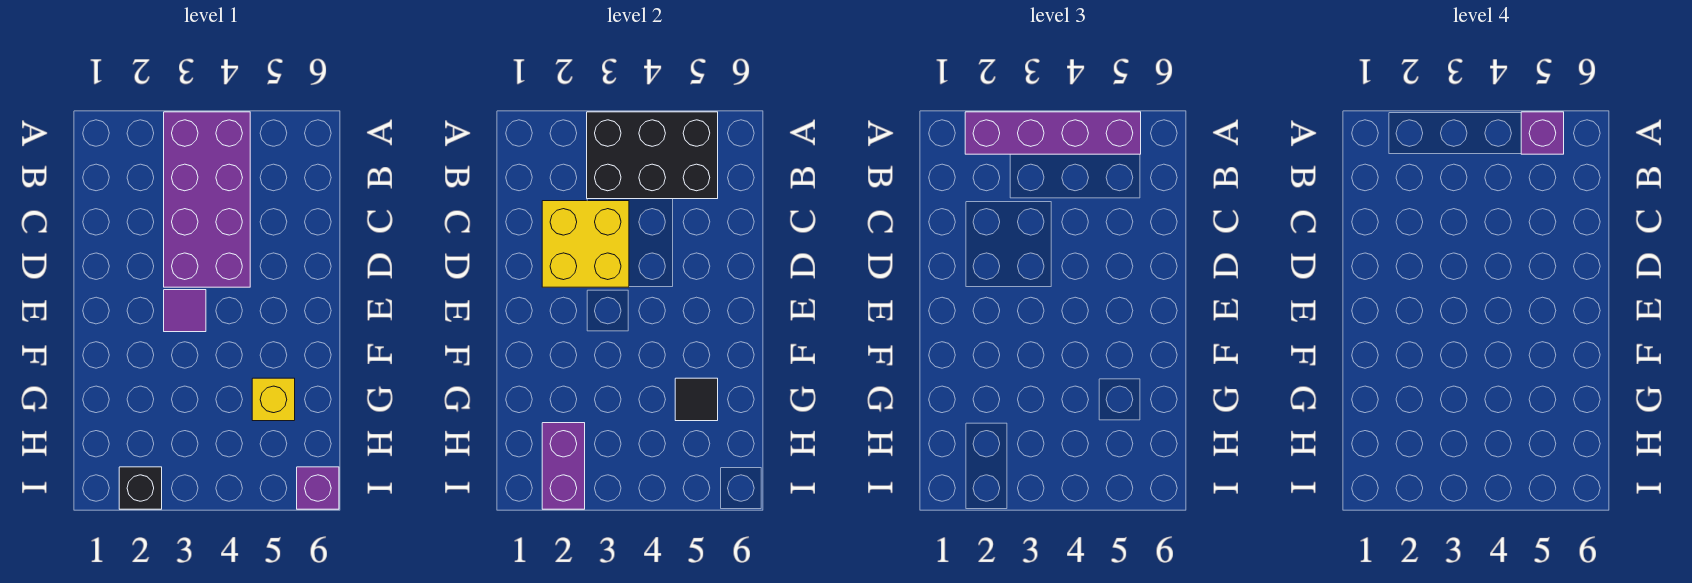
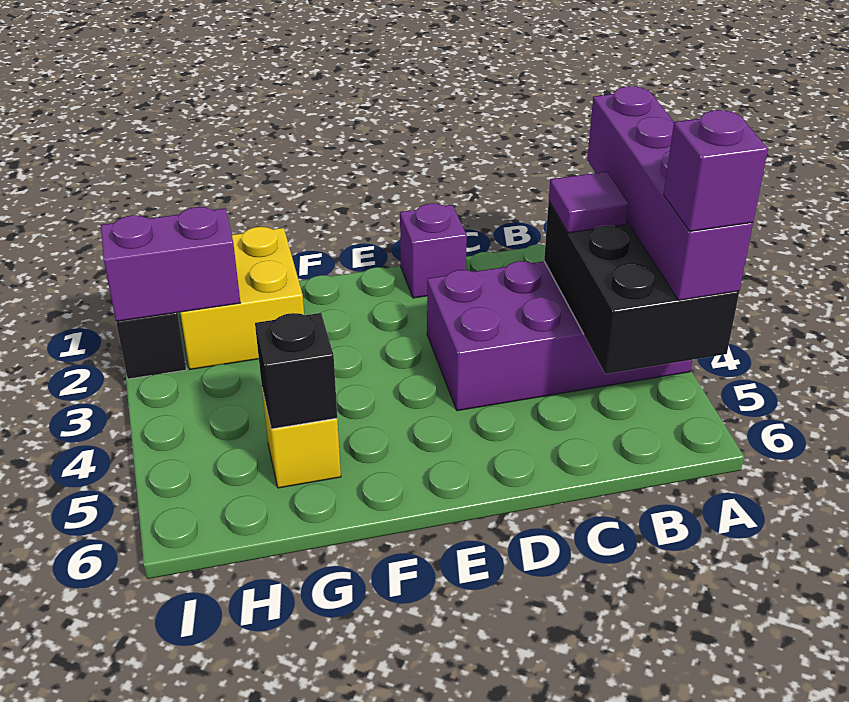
yellow 2x2 brick [542,201,629,287] -> yellow 2x2 brick moved to [180,227,304,369]
purple 1x1 tile [164,290,206,332] -> purple 1x1 tile moved to [549,172,628,233]
black 1x1 tile [675,378,718,421] -> black 1x1 brick [255,313,337,429]
purple 1x1 brick [297,467,339,509] -> purple 1x1 brick moved to [400,203,467,298]

